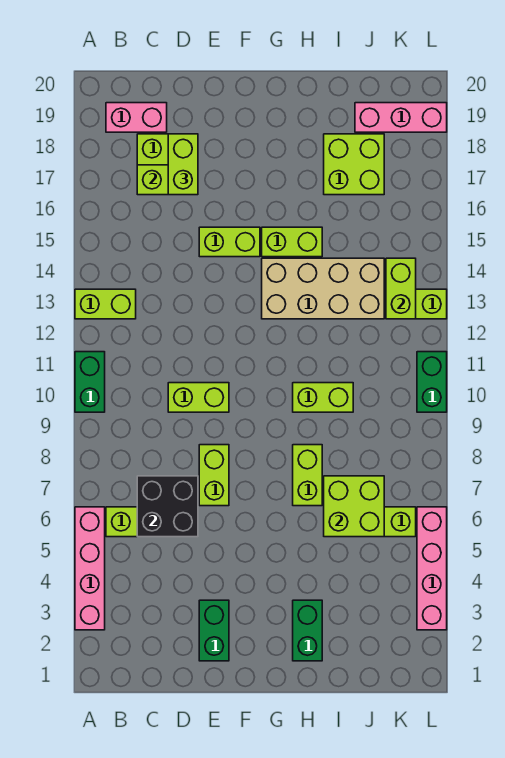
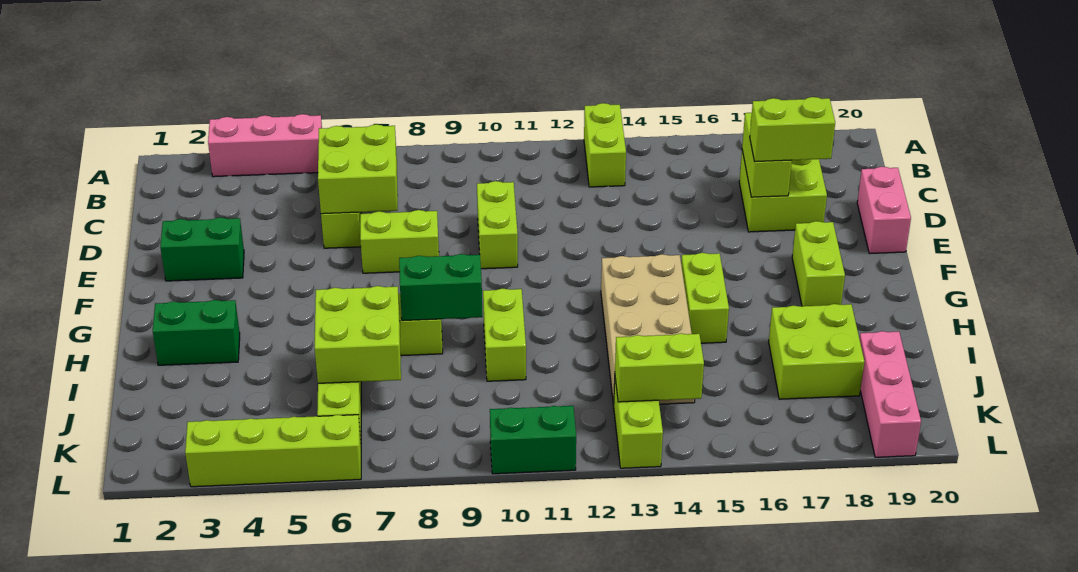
pink 1x4 brick [75,507,105,630] -> pink 1x3 brick [208,114,322,177]
green 1x2 brick [75,352,105,412] -> green 1x2 brick moved to [399,254,483,321]
pink 1x2 brick [106,103,167,132] -> pink 1x2 brick moved to [857,167,911,254]
black 2x2 brick [137,476,198,537] -> lime 2x2 brick [318,124,398,214]
lime 1x2 brick [199,227,260,257] -> lime 1x2 brick moved to [792,221,845,306]
pink 1x4 brick [417,507,447,630] -> lime 1x4 brick [185,415,361,487]

